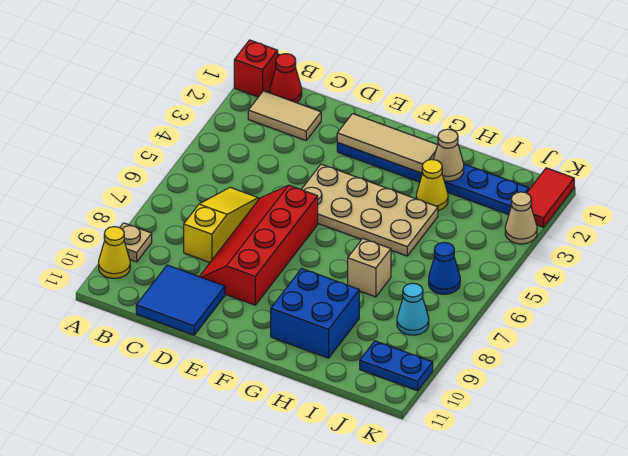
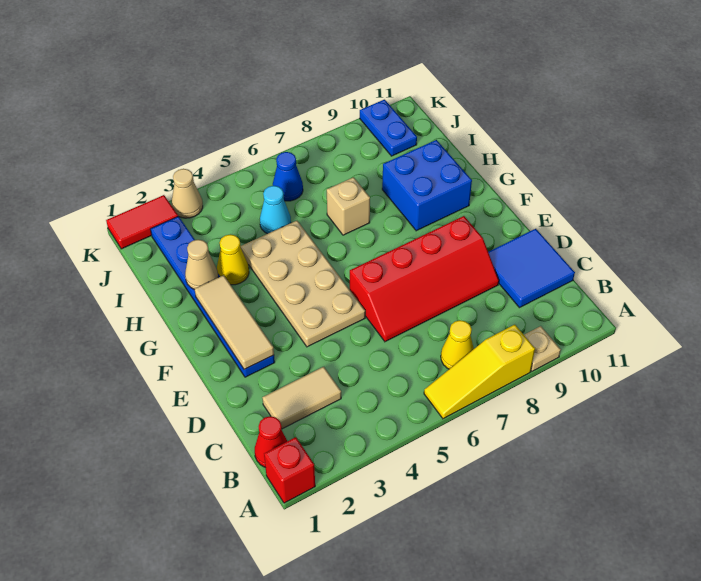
yellow 1x1 cone [99,227,130,278] -> yellow 1x1 cone moved to [441,320,474,369]
tan 1x2 tile [248,91,321,140] -> tan 1x2 tile turned to [262,367,341,429]
yellow 1x3 slope [184,187,258,262] -> yellow 1x3 slope moved to [424,325,535,419]
cyan 1x1 cone [397,283,429,335] -> cyan 1x1 cone moved to [260,186,291,234]

